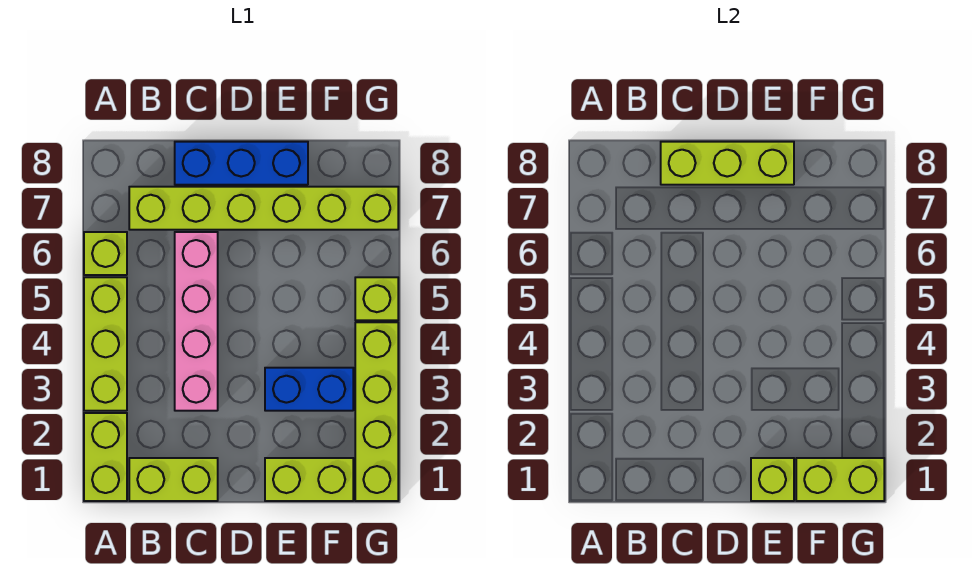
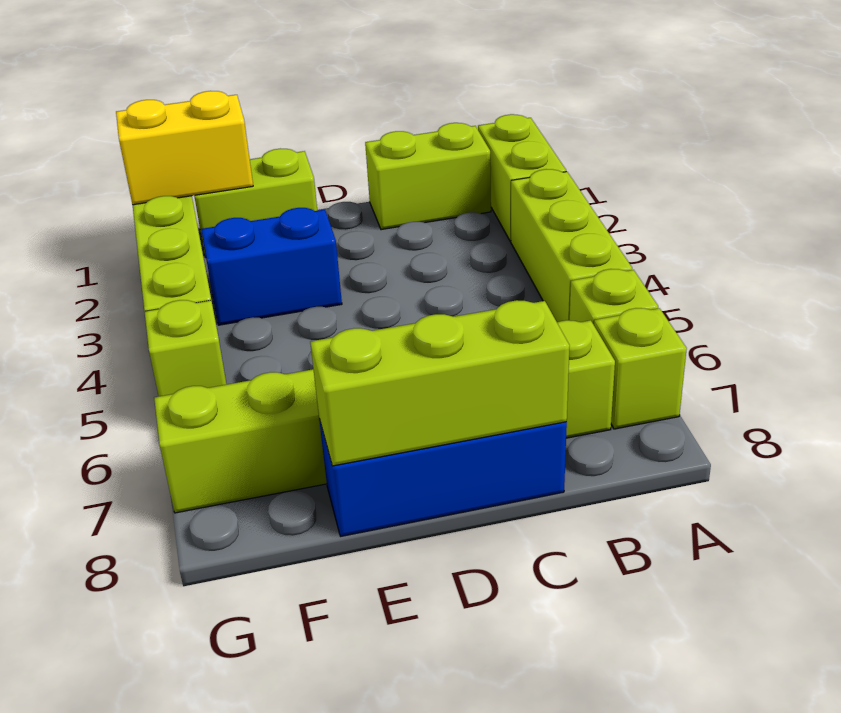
pink 1x4 brick [175,232,218,411] -> none
lime 1x1 brick [751,458,794,501] -> lime 1x1 brick moved to [594,308,687,429]
lime 1x2 brick [796,458,884,501] -> yellow 1x2 brick [116,91,253,205]

